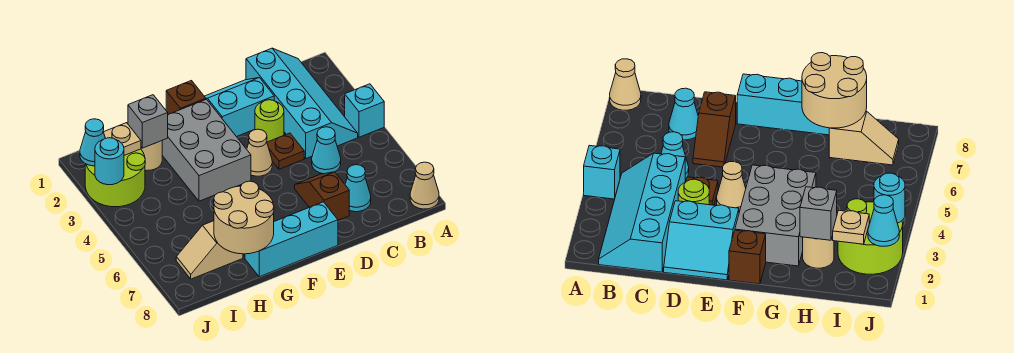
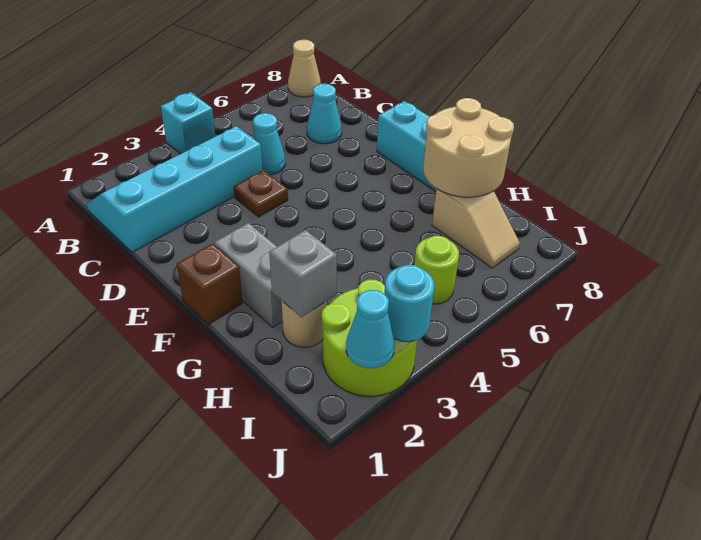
cyan 2x2 slope [204,78,274,137] -> none
lime 1x1 round brick [255,100,284,142] -> lime 1x1 round brick moved to [414,236,459,304]
brown 1x2 slope [295,172,349,220] -> none
tan 1x1 cone [247,129,272,176] -> none
grey 2x3 brick [162,99,251,201] -> grey 1x2 brick [214,223,282,327]
tan 1x1 plate [104,123,141,155] -> none

